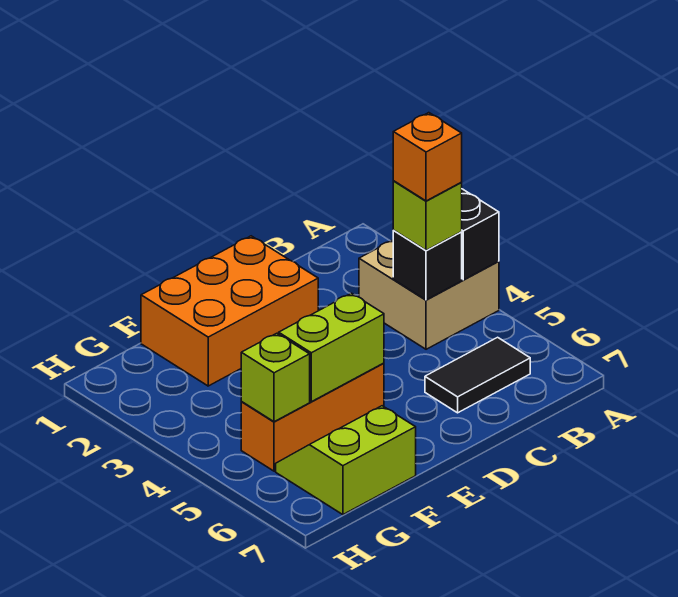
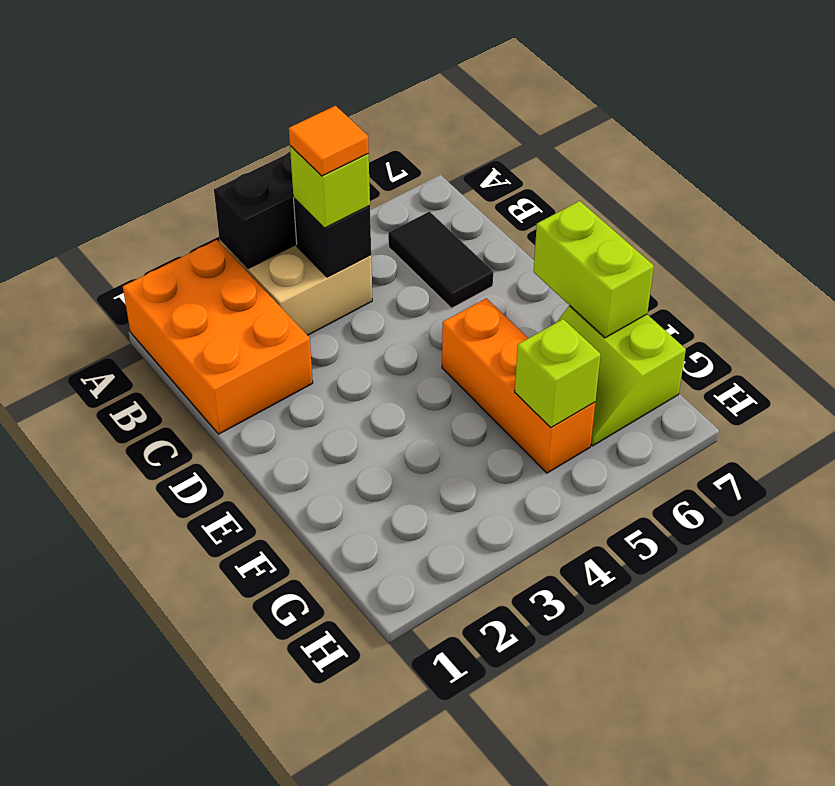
orange 1x1 brick [393,113,462,201] -> orange 1x1 tile [289,106,369,176]
orange 2x3 brick [141,236,318,386] -> orange 2x3 brick moved to [123,240,313,434]
lime 1x2 brick [279,293,384,402] -> lime 1x2 brick moved to [534,201,654,338]

